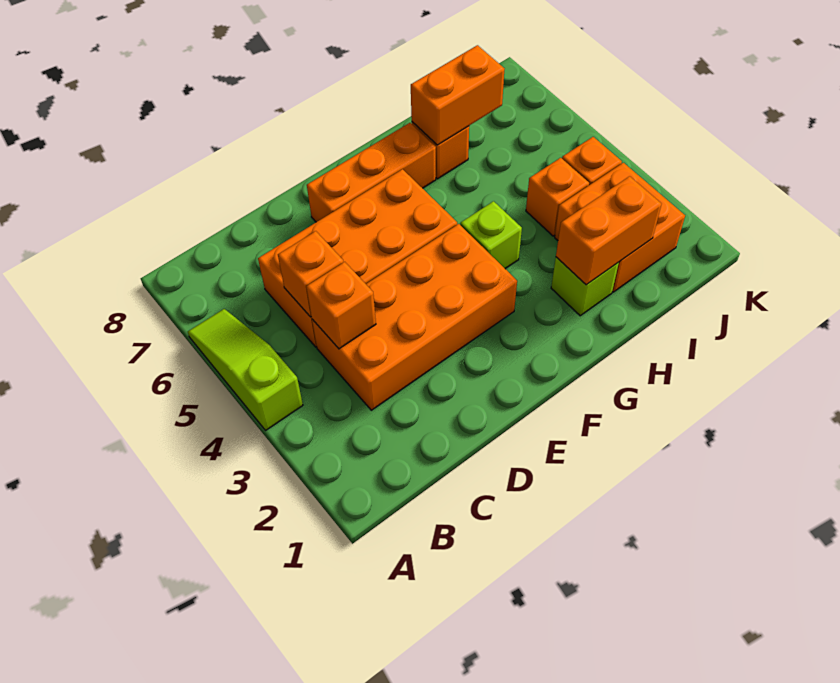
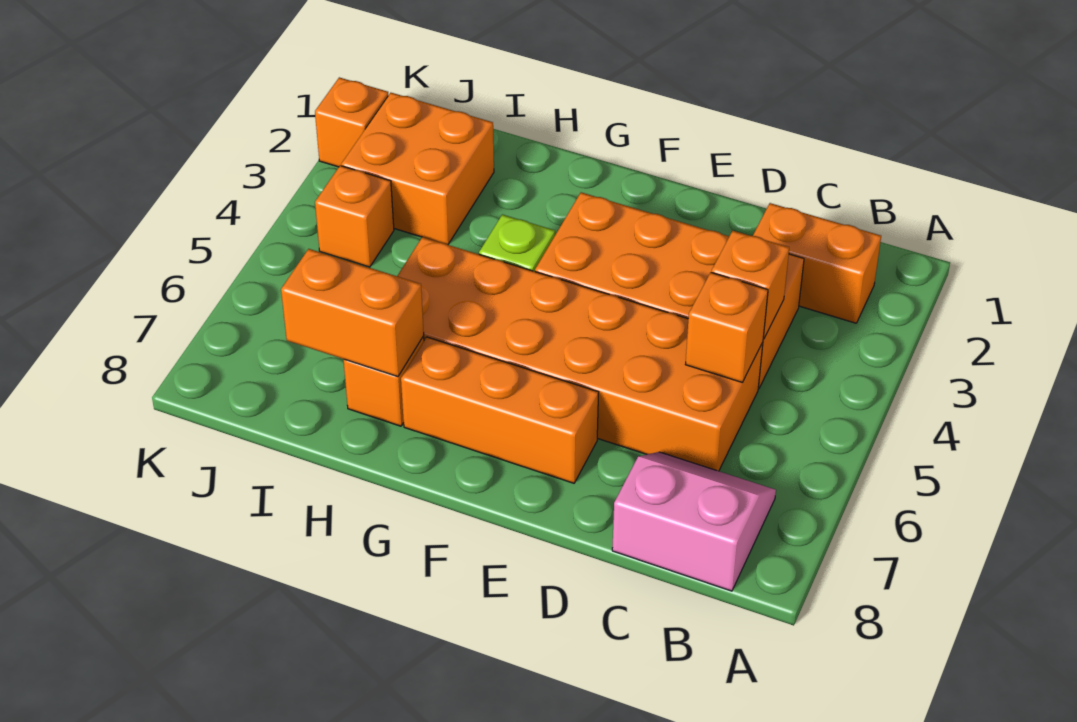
lime 1x3 slope [188,309,303,430] -> none
none -> pink 2x2 slope [612,452,776,591]
orange 2x4 brick [258,169,457,347] -> orange 2x6 brick [397,237,763,471]
lime 1x1 brick [551,257,619,316] -> none
orange 1x2 brick [556,176,661,285] -> orange 1x2 brick moved to [753,203,881,323]
orange 1x1 brick [526,158,589,236] -> orange 1x1 brick moved to [315,77,388,167]

